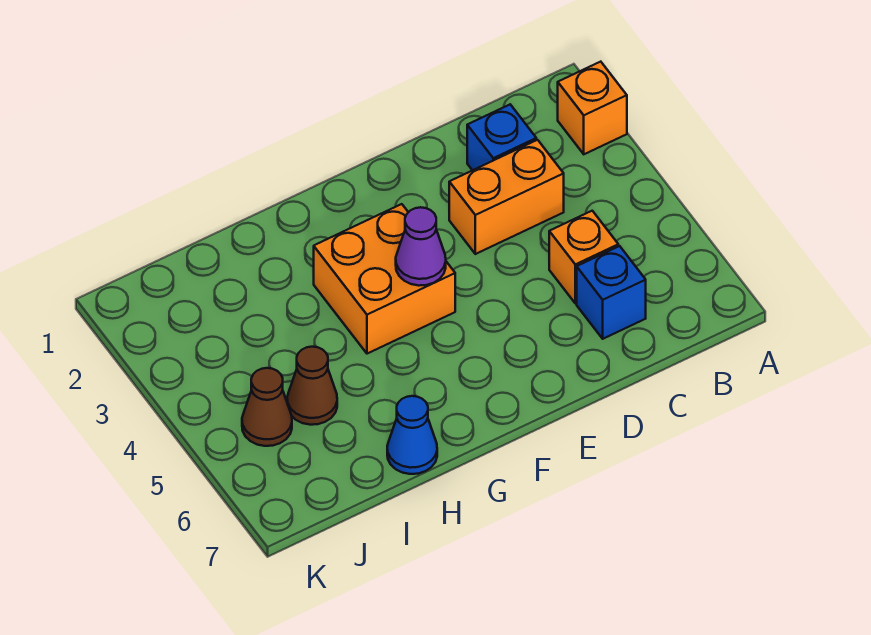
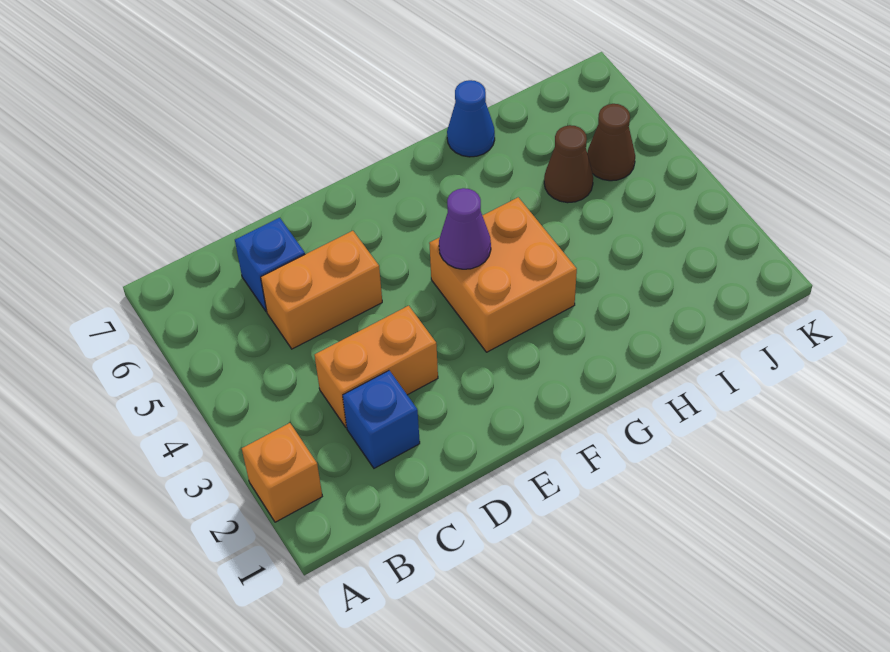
orange 1x1 brick [549,211,618,303] -> orange 1x2 brick [261,231,382,349]

